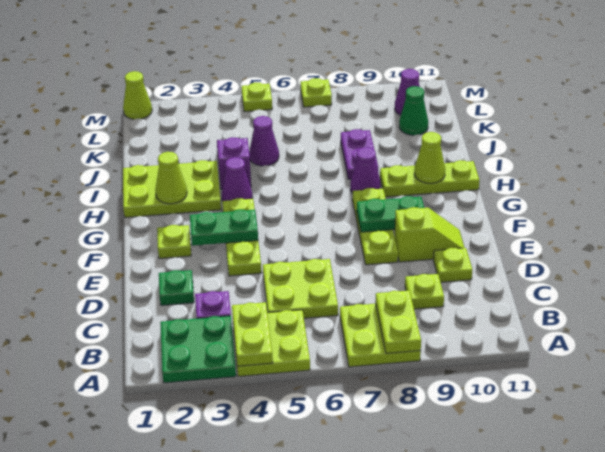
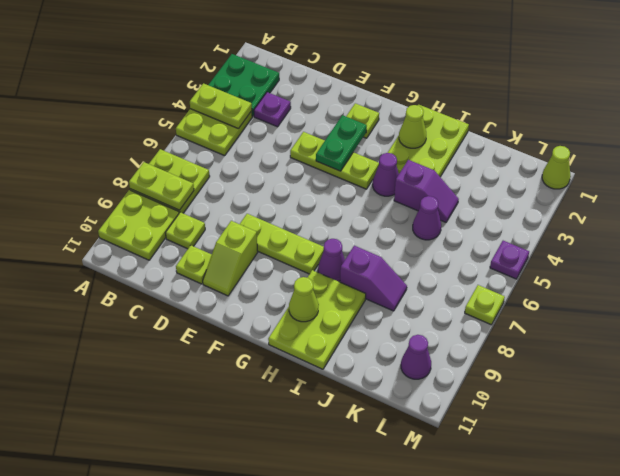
lime 2x2 plate [263,259,338,318] -> lime 2x2 plate moved to [98,190,179,260]
green 1x1 plate [159,270,194,305] -> none
green 1x2 plate [357,196,424,232] -> none
lime 1x3 plate [380,160,480,197] -> lime 2x3 plate [268,270,366,369]
purple 1x2 plate [341,129,378,179] -> purple 1x2 slope [340,246,407,311]
green 1x1 cone [399,86,428,135] -> none
lime 1x1 plate [241,83,272,112] -> purple 1x1 plate [490,241,529,279]

